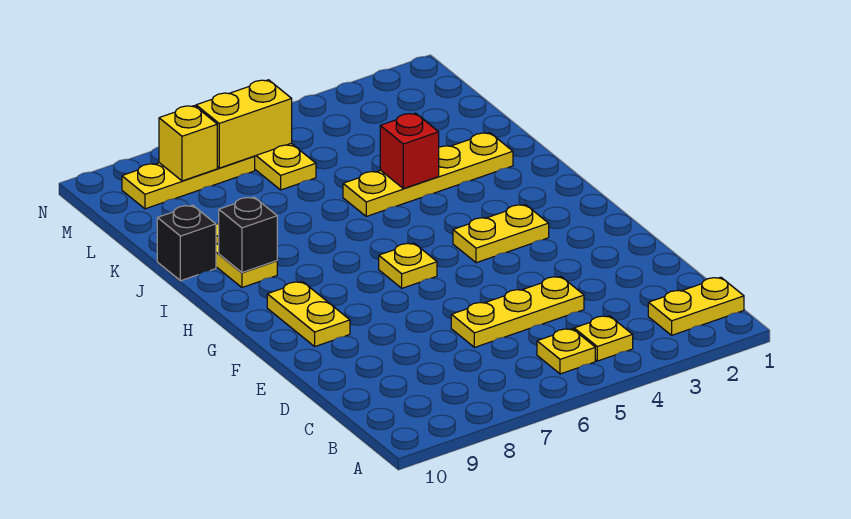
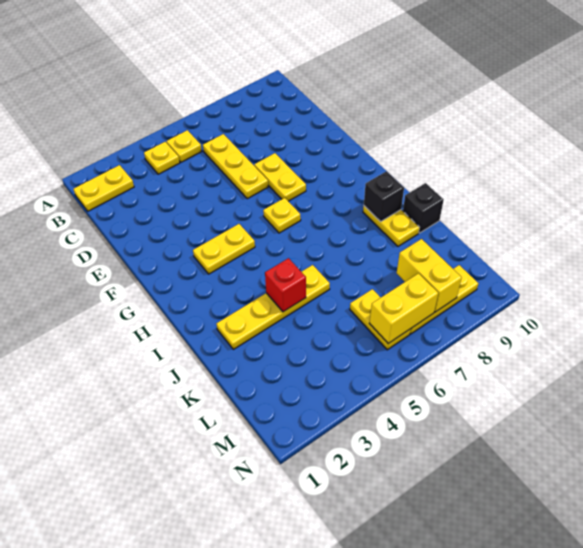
yellow 1x3 plate [451,277,584,347] -> yellow 1x3 plate turned to [203,134,268,199]
yellow 1x2 plate [267,282,350,346] -> yellow 1x2 plate moved to [254,153,306,201]
yellow 1x1 brick [159,106,217,181] -> yellow 1x2 brick [397,239,462,312]

